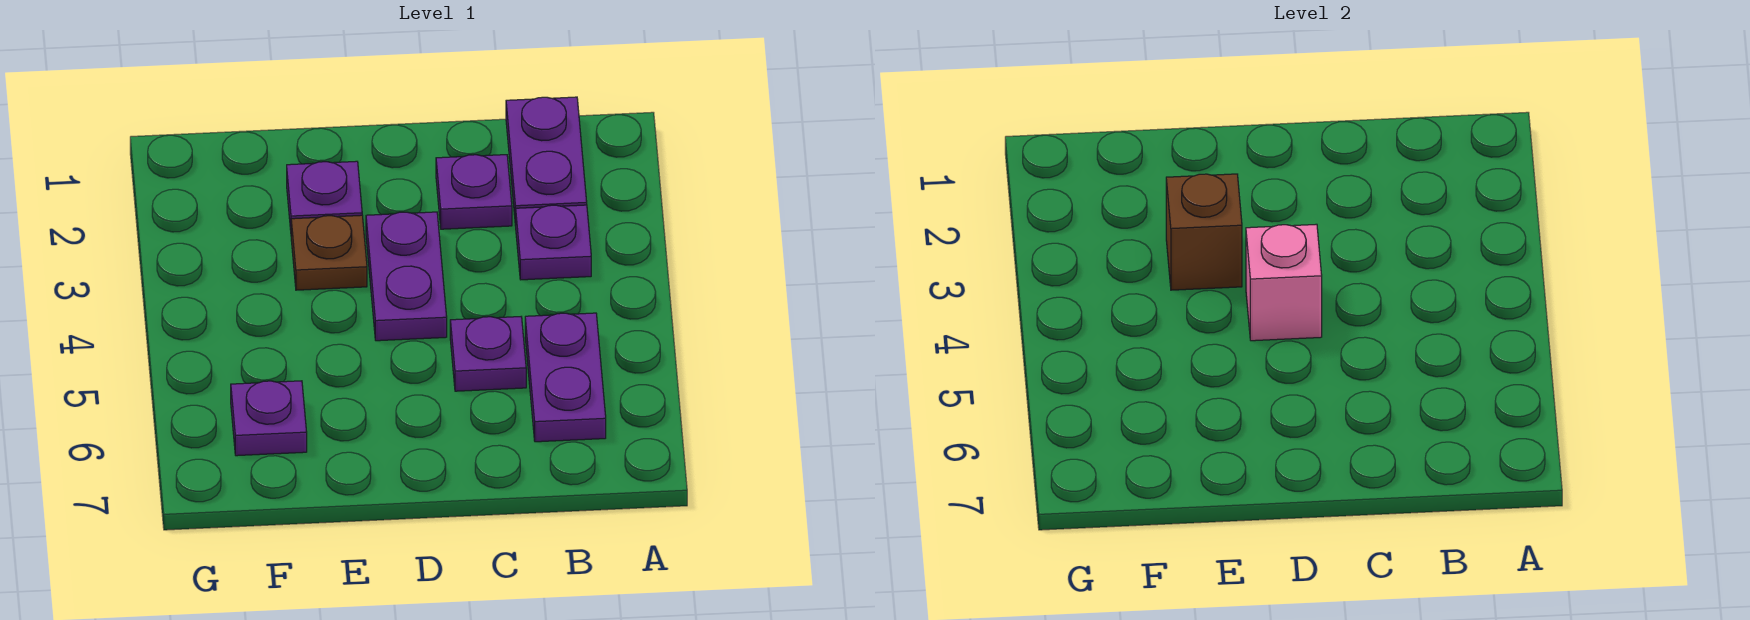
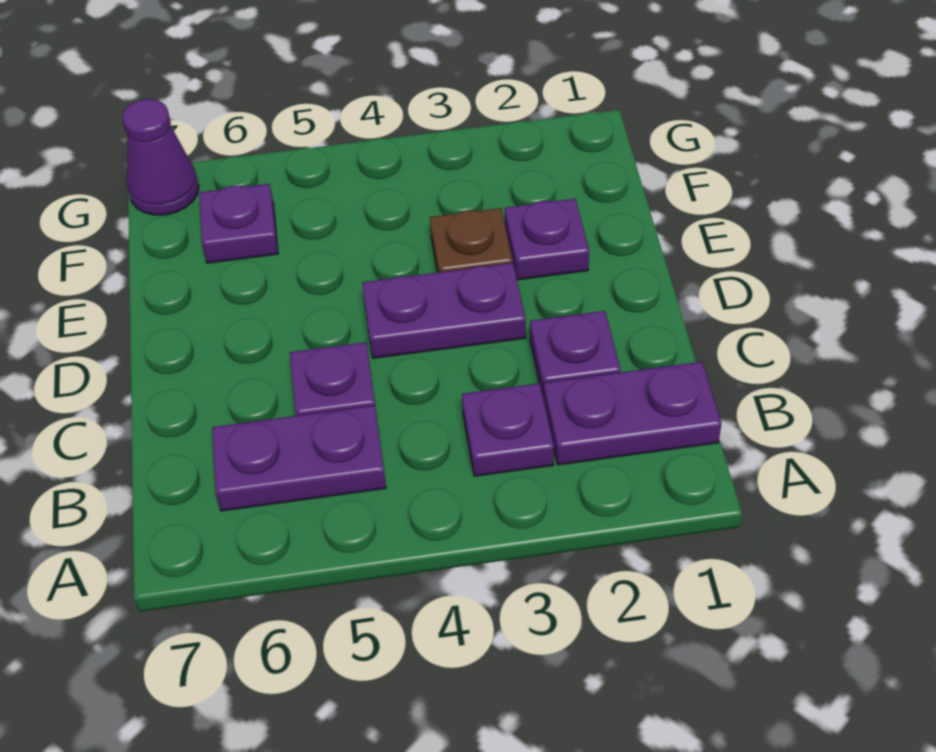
pink 1x1 brick [1246,224,1322,341] -> none
brown 1x1 brick [1166,174,1242,290] -> none
none -> purple 1x1 cone [123,99,199,215]

